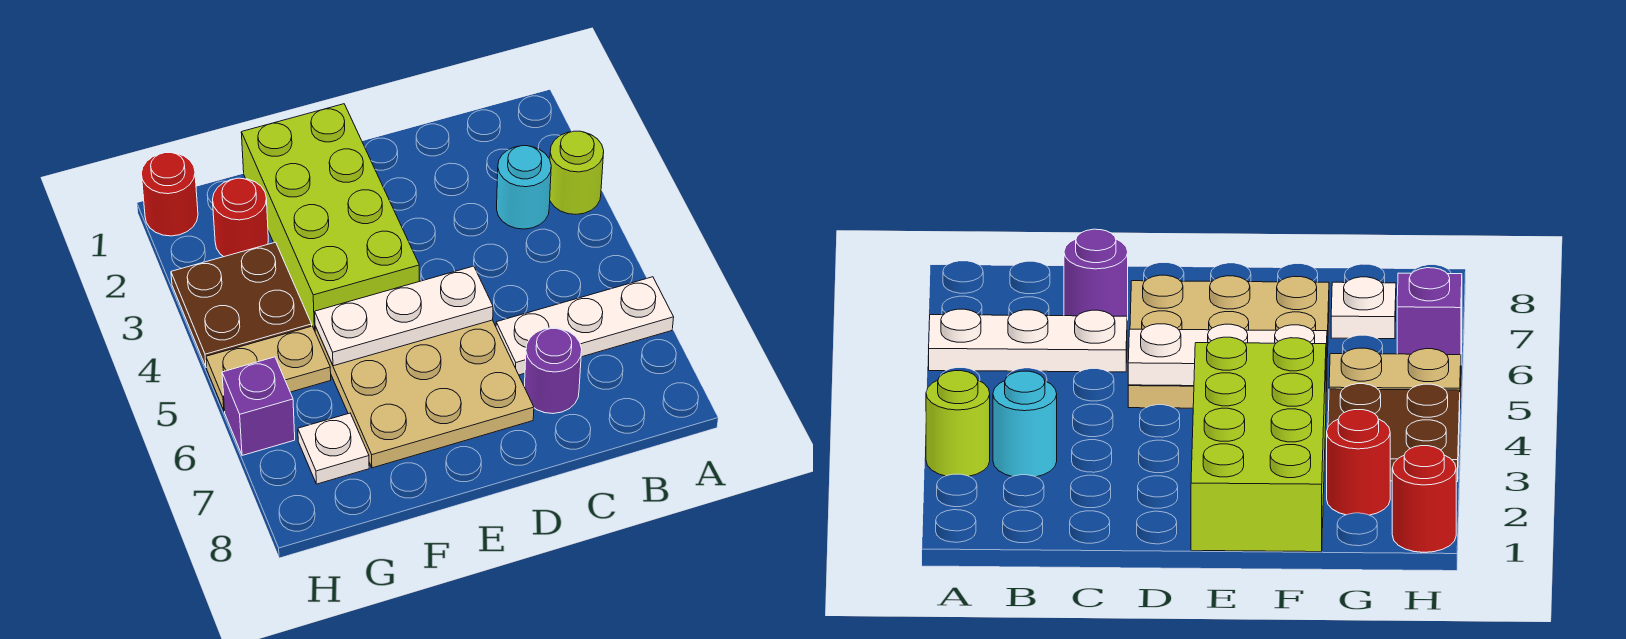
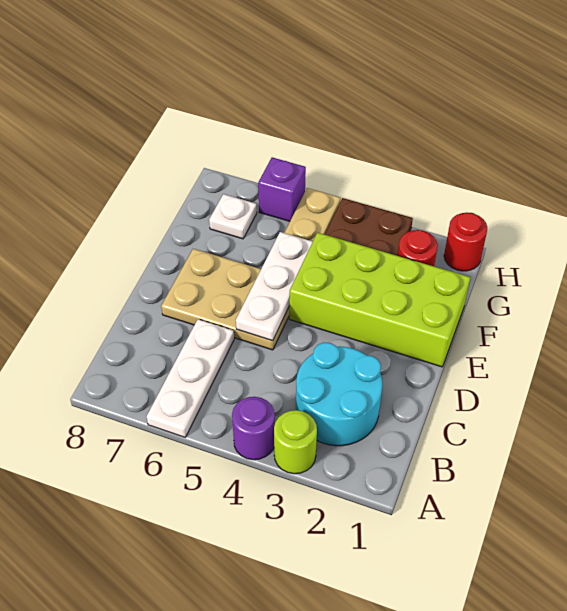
cyan 1x1 round brick [497,146,551,229] -> cyan 2x2 round brick [296,342,383,446]
purple 1x1 round brick [524,328,582,414] -> purple 1x1 round brick moved to [232,397,275,460]
tan 3x3 plate [315,320,534,468] -> tan 2x3 plate [161,249,289,350]

